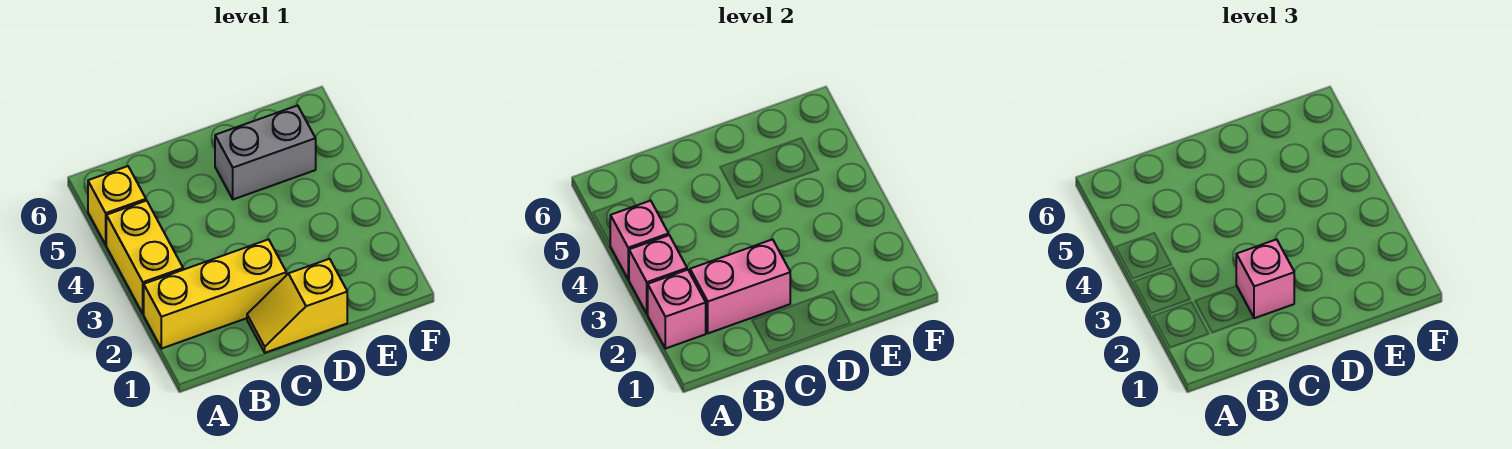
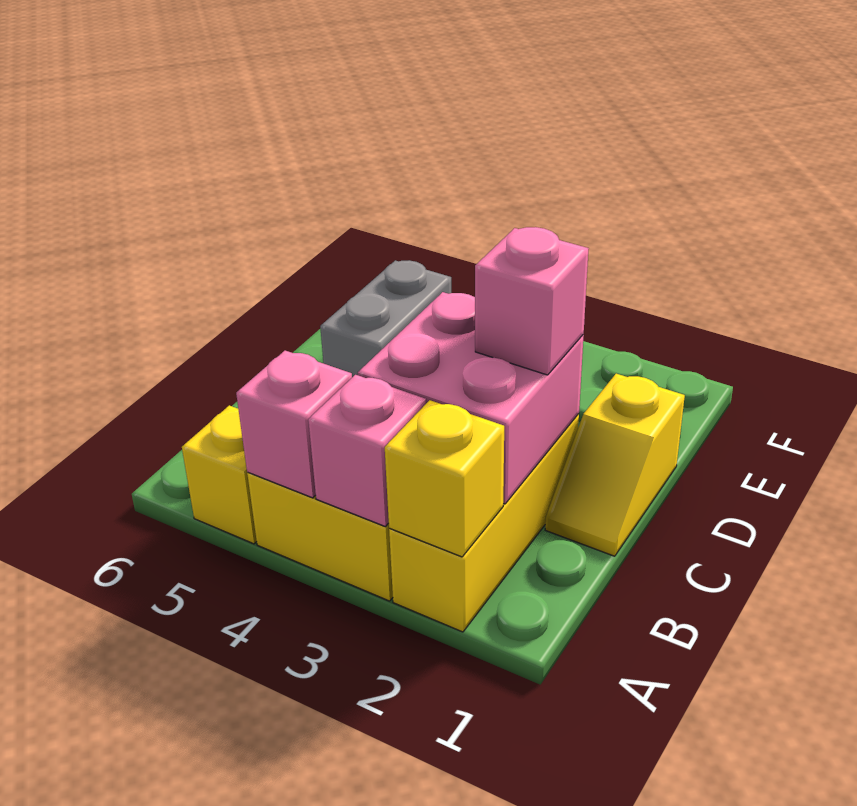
pink 1x1 brick [648,270,706,349] -> yellow 1x1 brick [385,400,504,557]
pink 1x2 brick [690,239,790,333] -> pink 2x2 brick [358,292,584,504]

